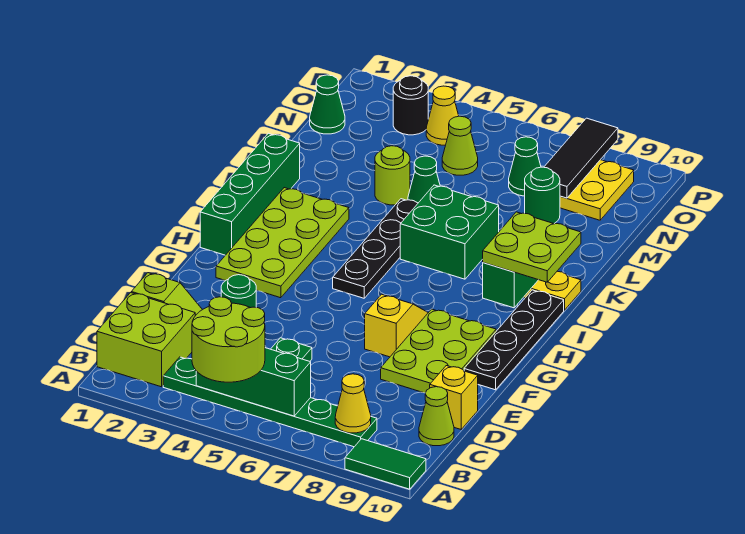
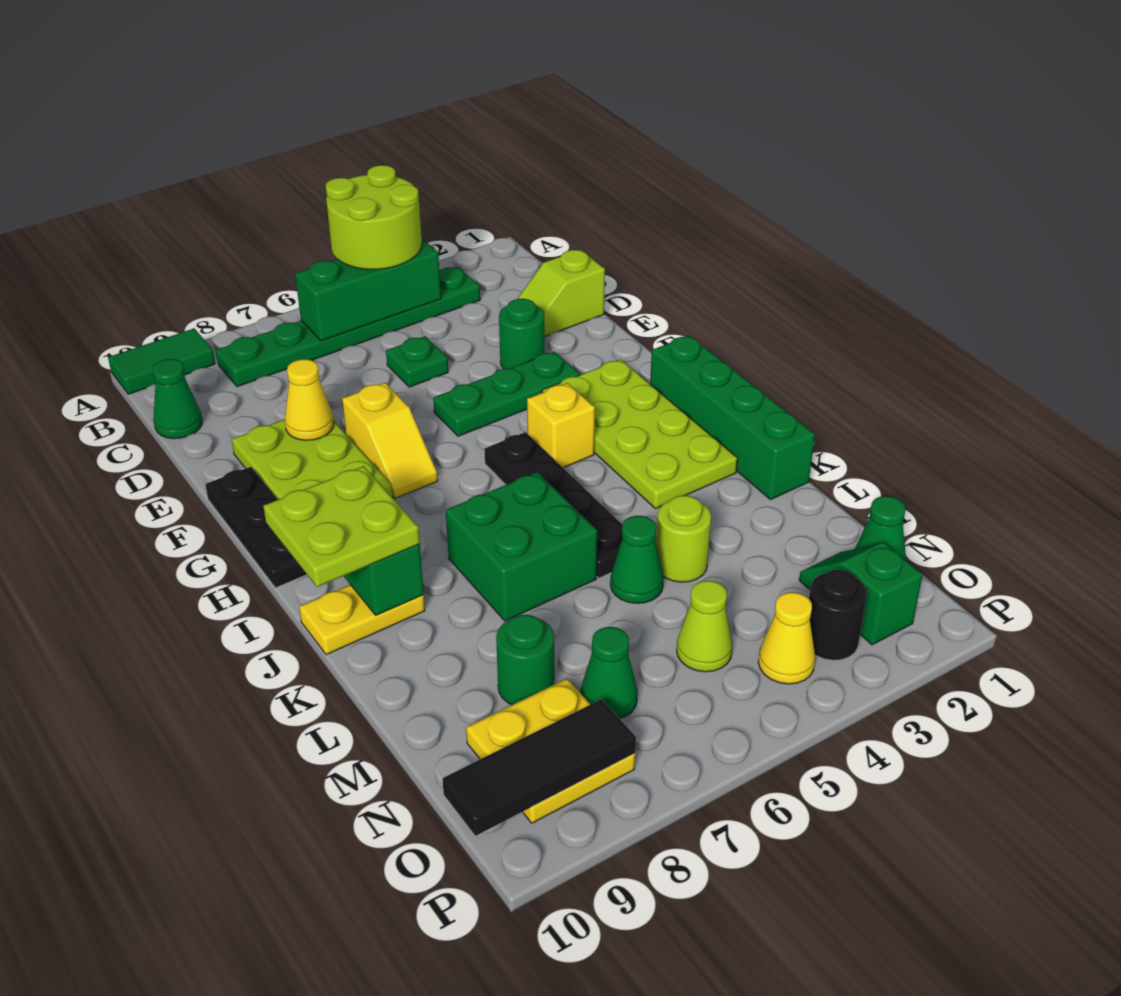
lime 2x2 brick [97,293,195,387] -> none
yellow 1x1 cone [335,374,371,433] -> yellow 1x1 cone moved to [285,359,334,440]
lime 1x1 cone [419,387,454,446] -> green 1x1 cone [153,359,202,439]
yellow 1x1 brick [430,366,478,429] -> yellow 1x1 brick moved to [527,383,595,468]
none -> green 1x3 plate [433,352,580,436]
black 1x4 plate [464,290,564,390] -> black 1x3 plate [205,467,307,588]
none -> green 1x2 slope [799,542,923,645]
black 1x3 tile [544,118,618,198] -> black 1x3 tile turned to [442,699,636,836]

